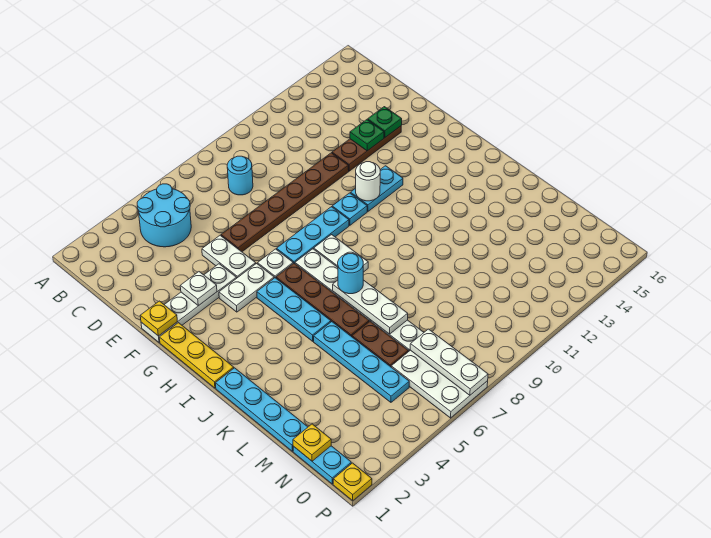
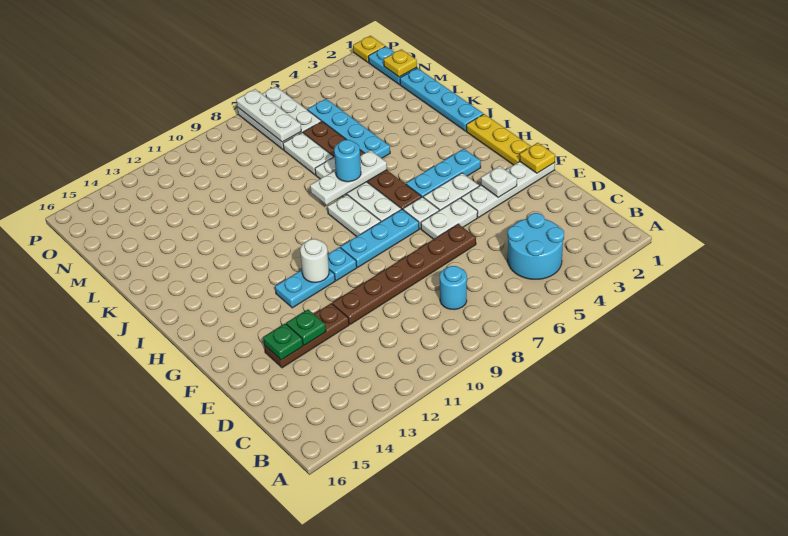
white 1x2 plate [202,235,256,278] -> white 1x2 plate turned to [421,198,478,239]
cyan 1x3 plate [257,278,331,341] -> cyan 1x3 plate turned to [406,149,481,197]
white 1x3 plate [333,280,408,334] -> white 1x3 plate turned to [310,150,387,205]

